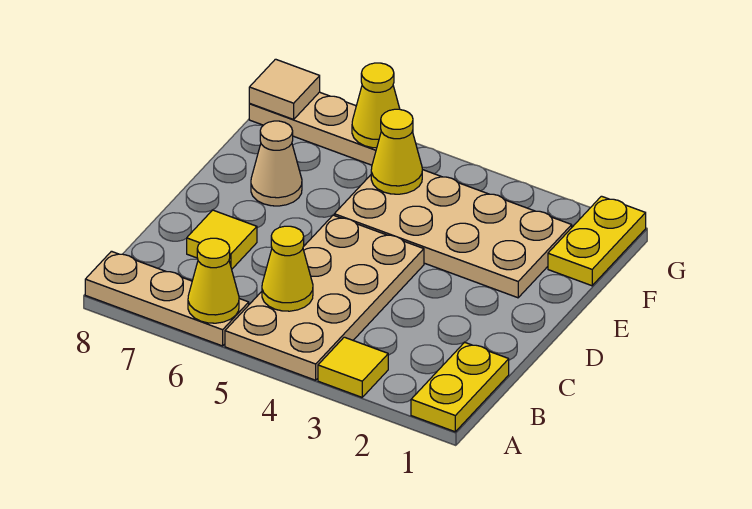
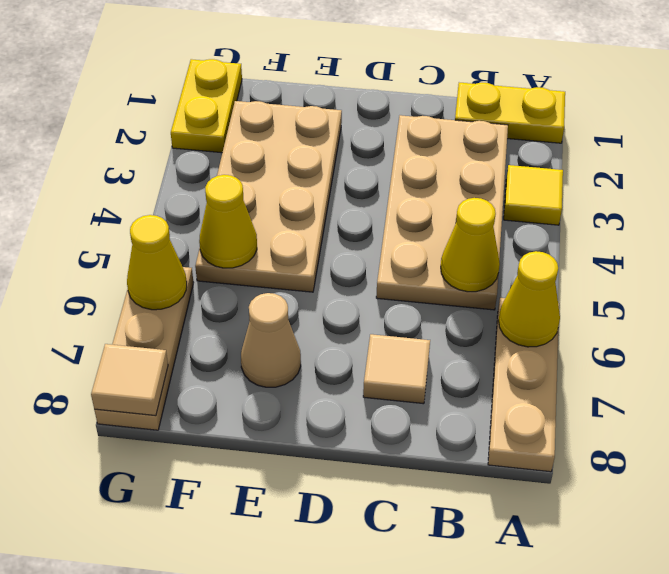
tan 2x4 plate [225,215,424,380] -> tan 2x4 plate turned to [376,115,508,310]
yellow 1x1 tile [187,210,257,269] -> tan 1x1 tile [363,334,430,404]
yellow 1x2 plate [548,196,646,286] -> yellow 1x2 plate turned to [171,59,242,153]

